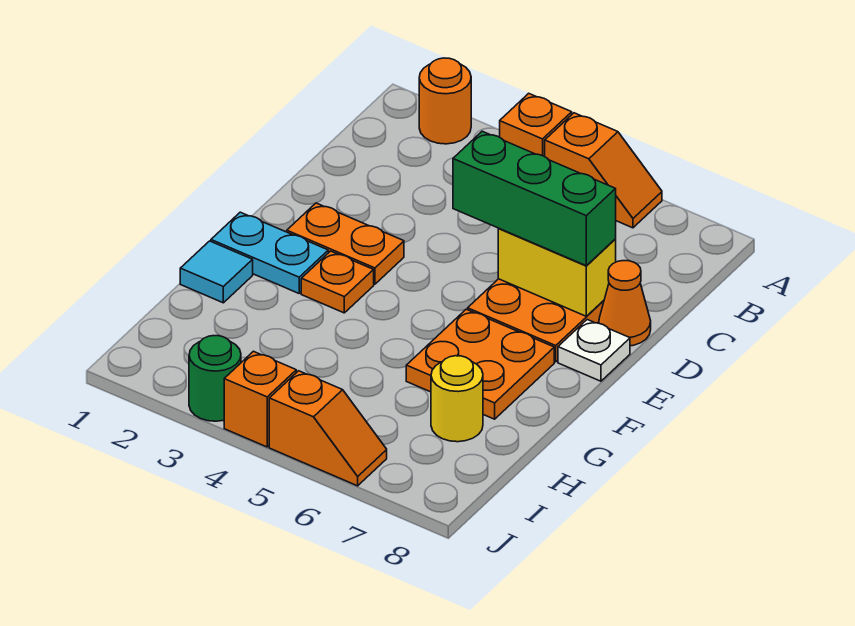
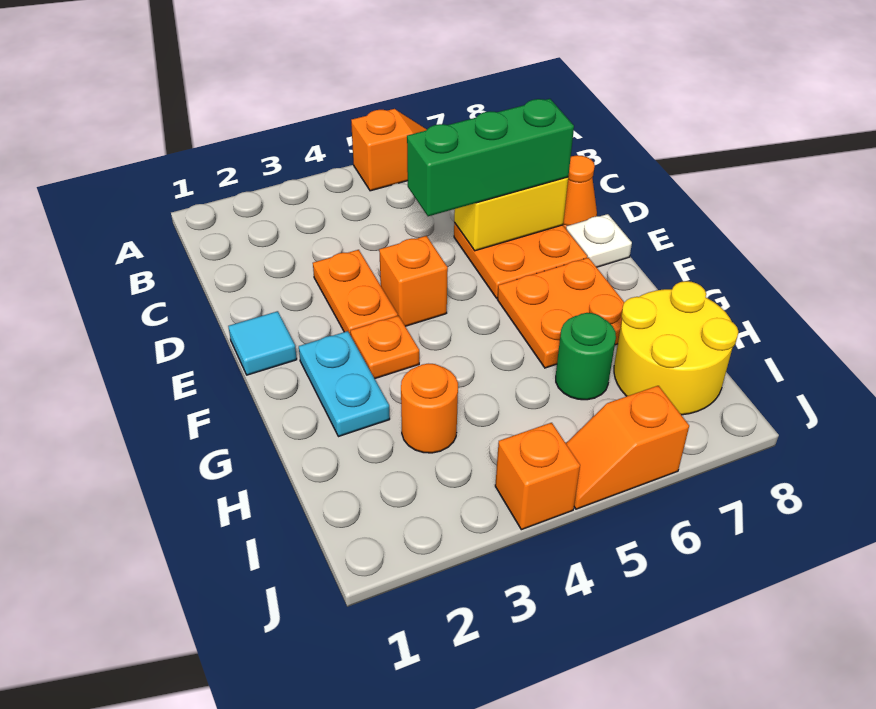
orange 1x1 round brick [419,58,471,144] -> orange 1x1 round brick moved to [401,364,458,453]
orange 1x1 brick [500,93,572,156] -> orange 1x1 brick moved to [379,236,448,326]
orange 1x2 plate [287,203,404,284] -> orange 1x2 plate turned to [313,250,398,335]
cyan 1x2 plate [211,212,328,293] -> cyan 1x2 plate turned to [299,331,390,437]
cyan 1x1 tile [180,241,253,303] -> cyan 1x1 tile moved to [228,311,297,375]
yellow 1x1 round brick [431,356,483,442] -> yellow 2x2 round brick [614,281,738,415]
green 1x1 round brick [189,336,241,421] -> green 1x1 round brick moved to [556,313,616,400]
orange 1x2 slope [269,371,387,486] -> orange 1x2 slope turned to [566,386,689,509]

